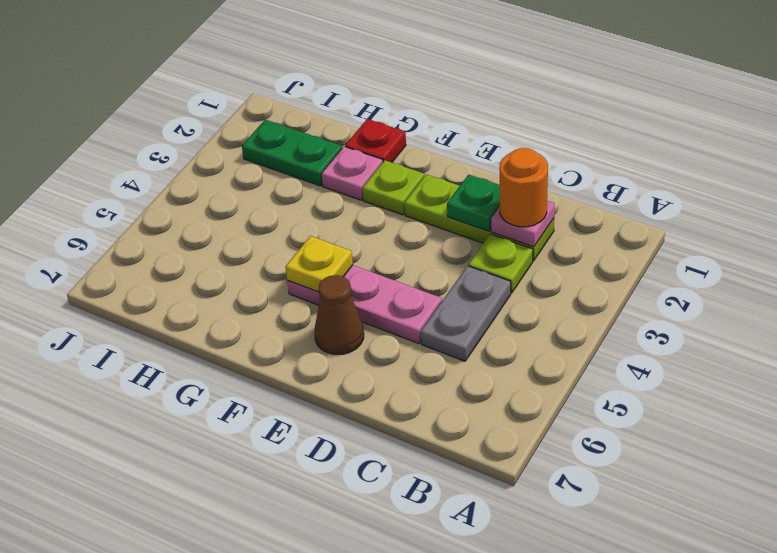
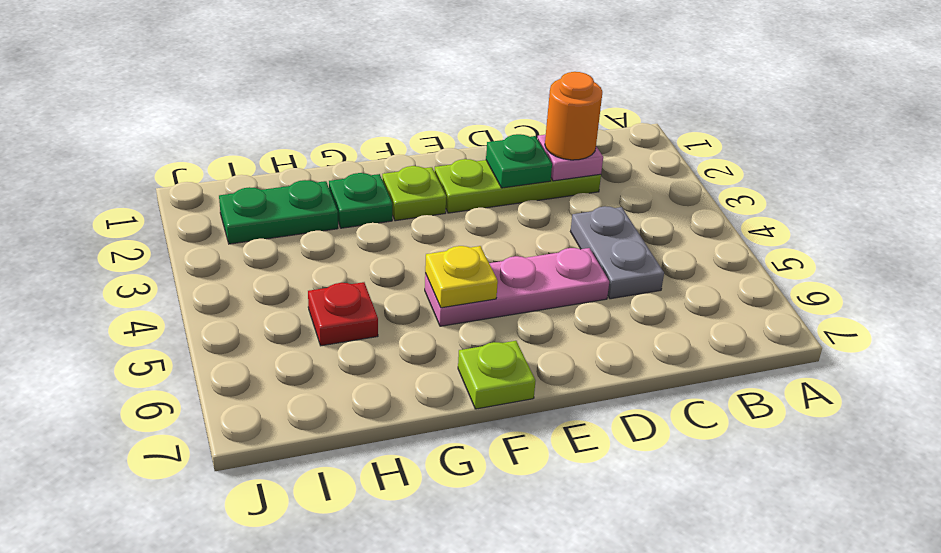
lime 1x1 plate [469,234,533,293] -> lime 1x1 plate moved to [458,341,535,409]
brown 1x1 cone [314,275,364,354] -> none
red 1x1 plate [345,119,406,162] -> red 1x1 plate moved to [308,282,378,346]
pink 1x1 plate [321,146,383,200] -> green 1x1 plate [329,173,392,228]

